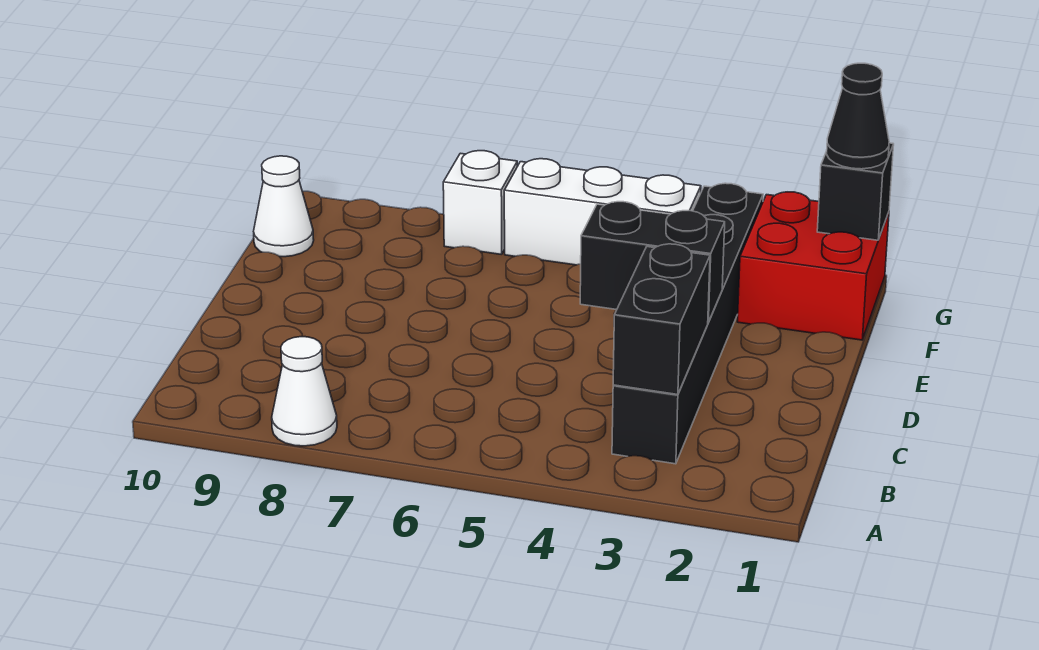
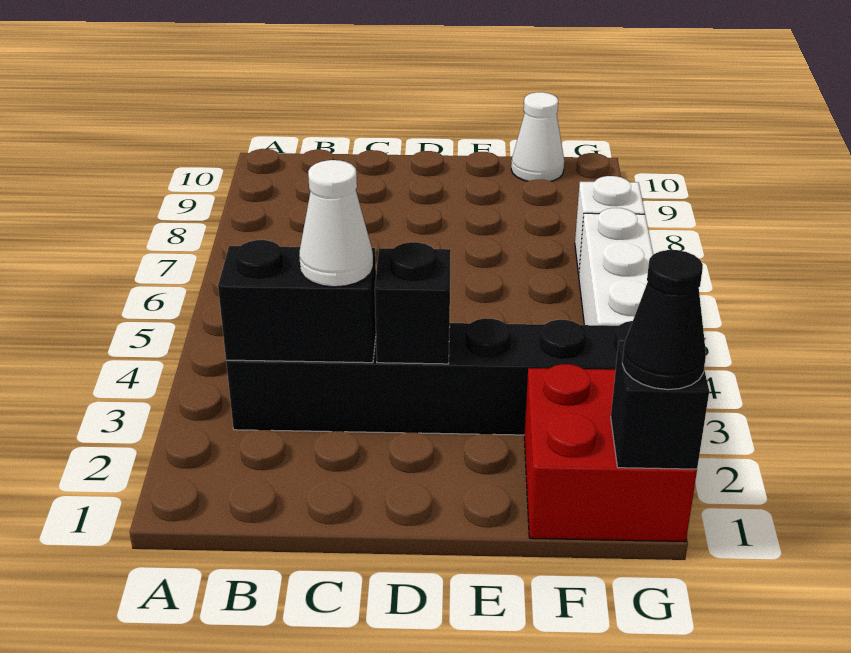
white 1x1 cone [272,337,337,446] -> white 1x1 cone moved to [299,160,373,287]
black 1x2 brick [580,202,725,322] -> black 1x1 brick [375,242,451,364]

